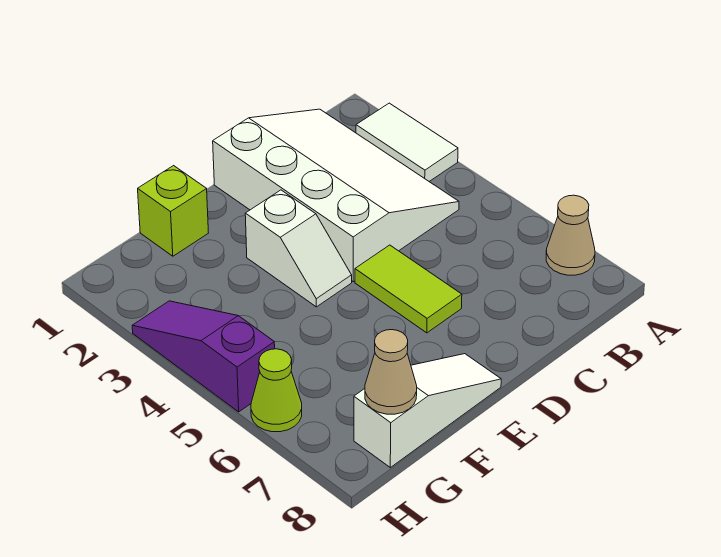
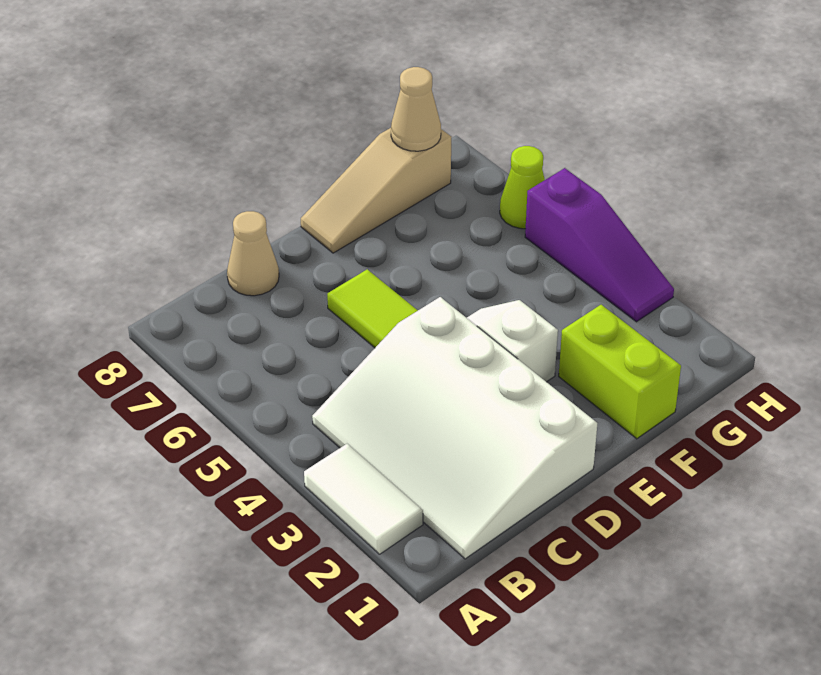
tan 1x1 cone [546,195,595,275] -> tan 1x1 cone moved to [227,211,279,296]
white 1x3 slope [354,354,501,467] -> tan 1x3 slope [301,128,451,253]
lime 1x1 brick [138,166,208,256] -> lime 1x2 brick [559,305,681,439]

